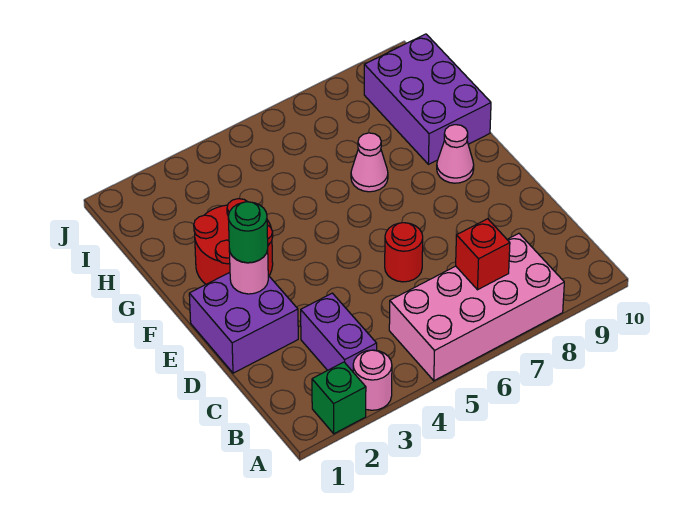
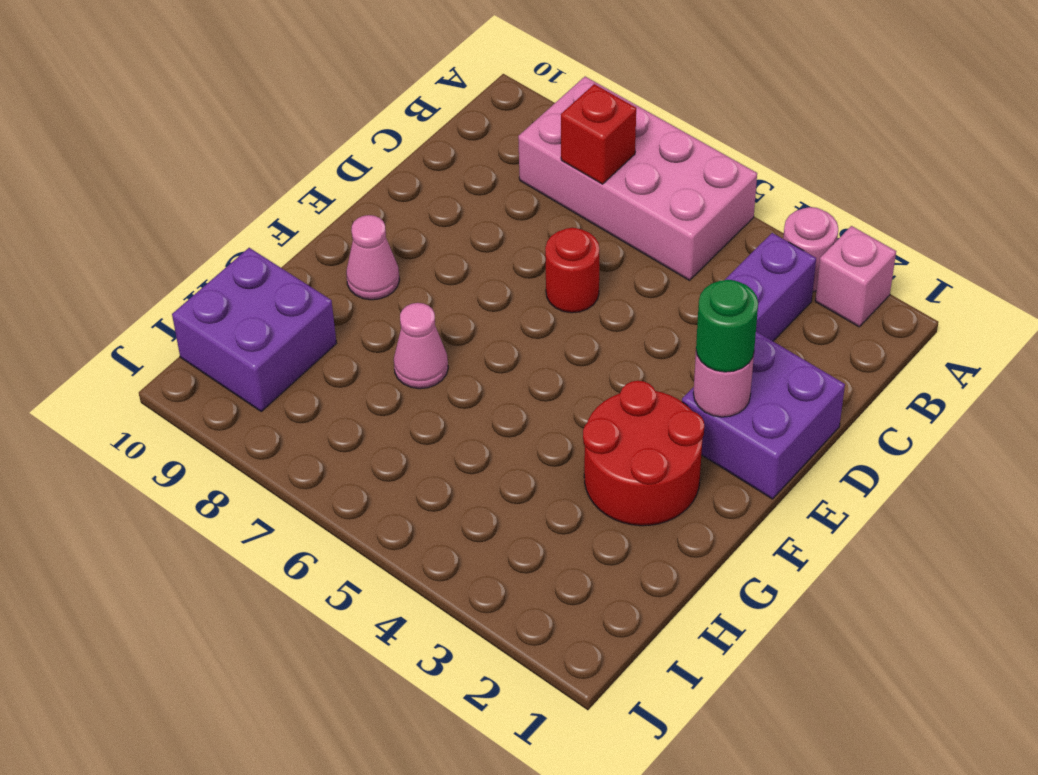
green 1x1 brick [312,362,366,434] -> pink 1x1 brick [815,226,896,327]
purple 2x3 brick [364,34,491,164] -> purple 2x2 brick [172,248,337,411]

